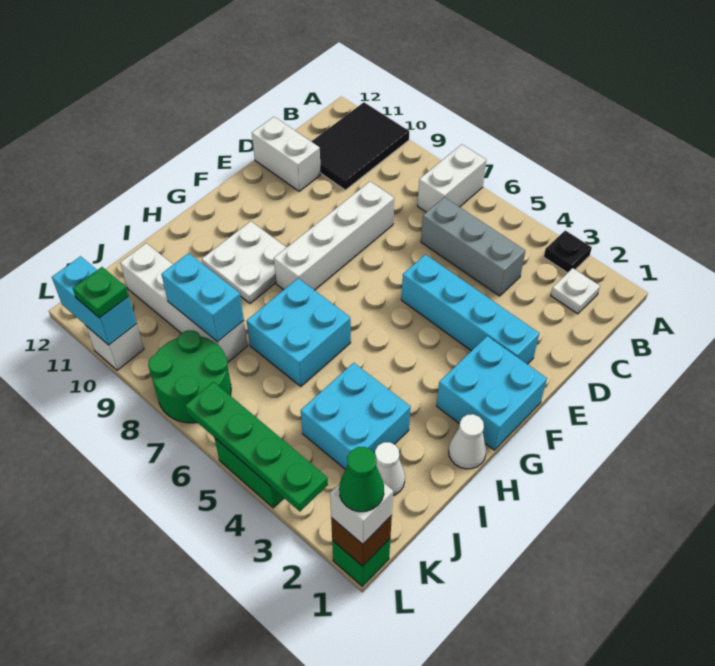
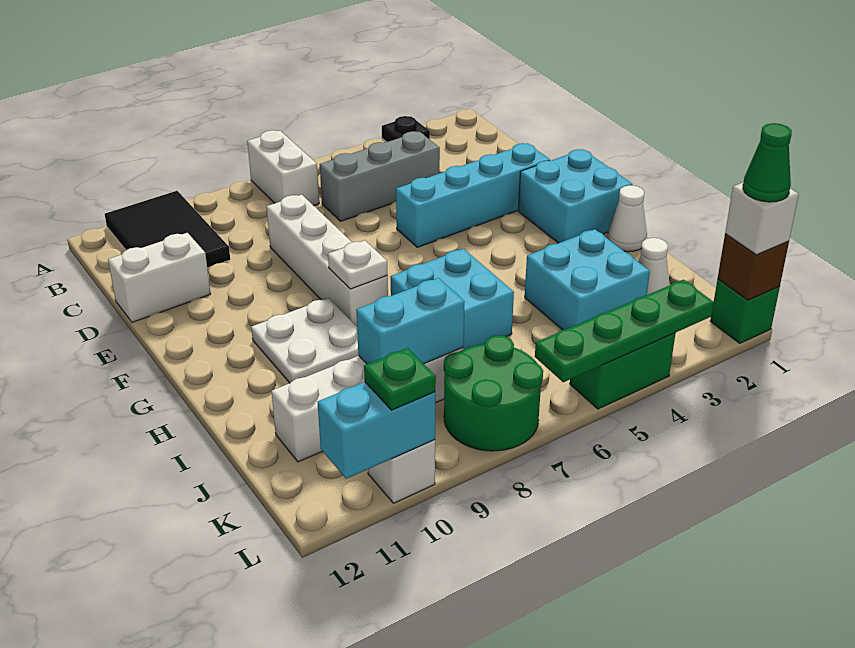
white 1x1 plate [551,268,600,314] -> white 1x1 plate moved to [328,240,387,289]

